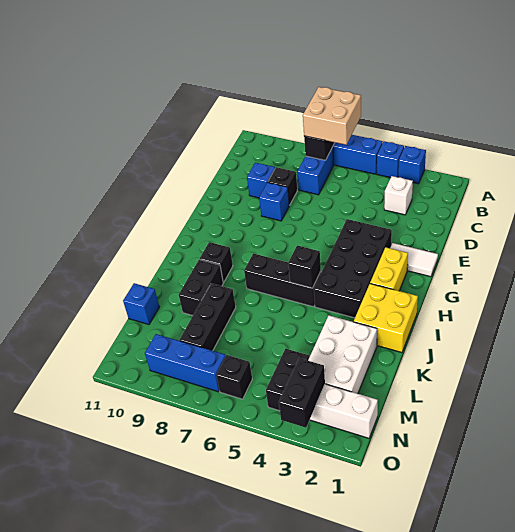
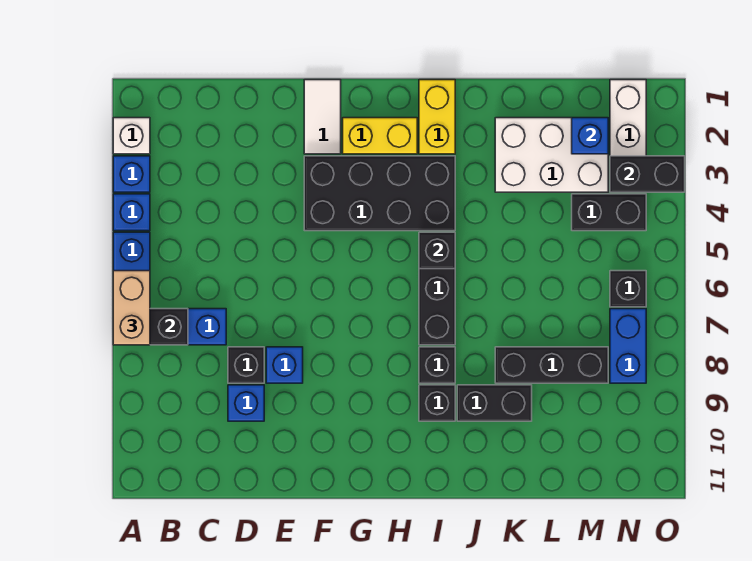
tan 2x2 brick [303,87,361,145] -> tan 1x2 brick [113,271,150,345]
white 1x1 brick [384,176,413,215] -> white 1x1 brick moved to [113,118,150,154]
yellow 2x2 brick [354,284,418,353] -> yellow 1x2 brick [419,80,455,154]
none -> black 1x1 brick [419,347,455,383]
blue 1x1 brick [123,283,159,325] -> blue 1x1 brick moved to [572,118,608,154]
blue 1x3 brick [145,334,225,392] -> blue 1x2 brick [610,309,646,383]

